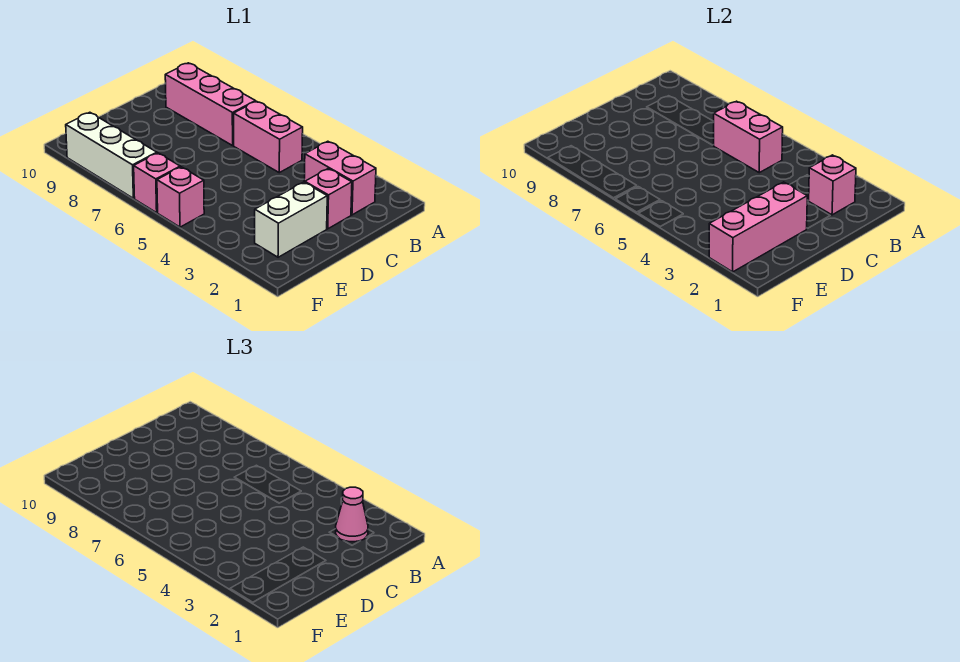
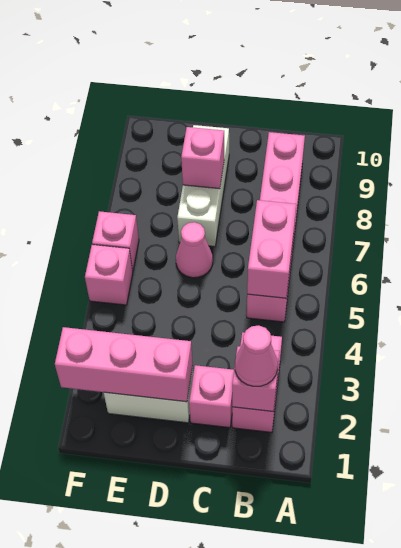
none -> pink 1x1 cone [176,222,213,278]
none -> pink 1x1 brick [181,127,224,189]
white 1x3 brick [66,112,157,198] -> white 1x3 brick moved to [177,125,229,247]

